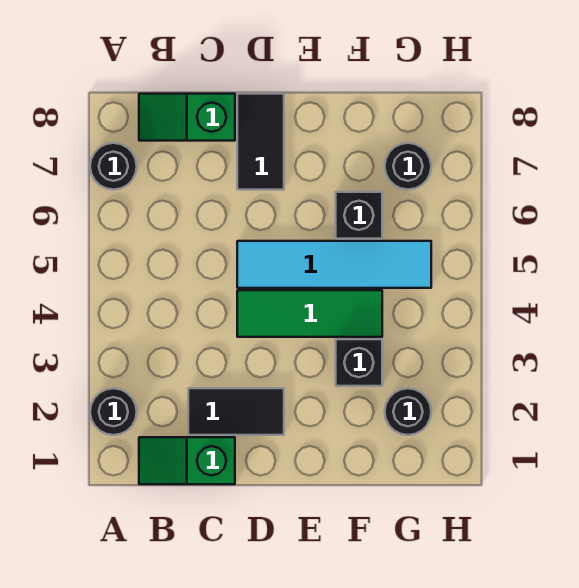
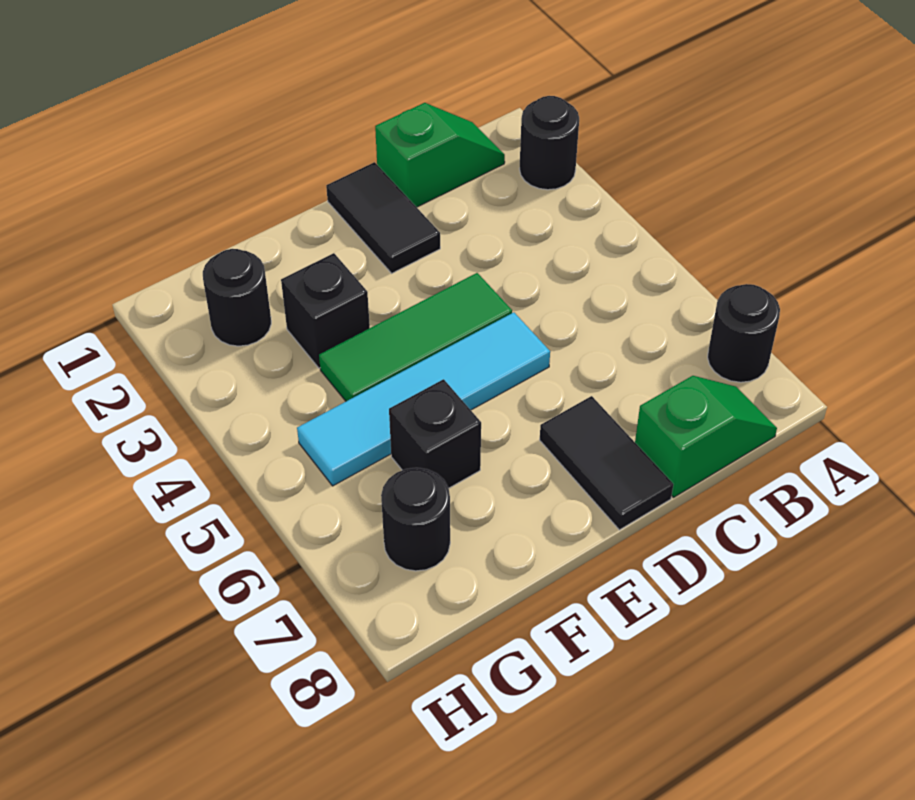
black 1x2 tile [188,388,284,435] -> black 1x2 tile turned to [326,162,440,273]

